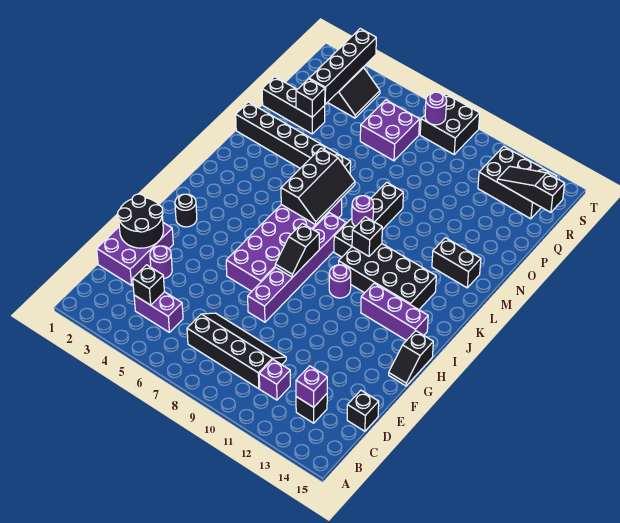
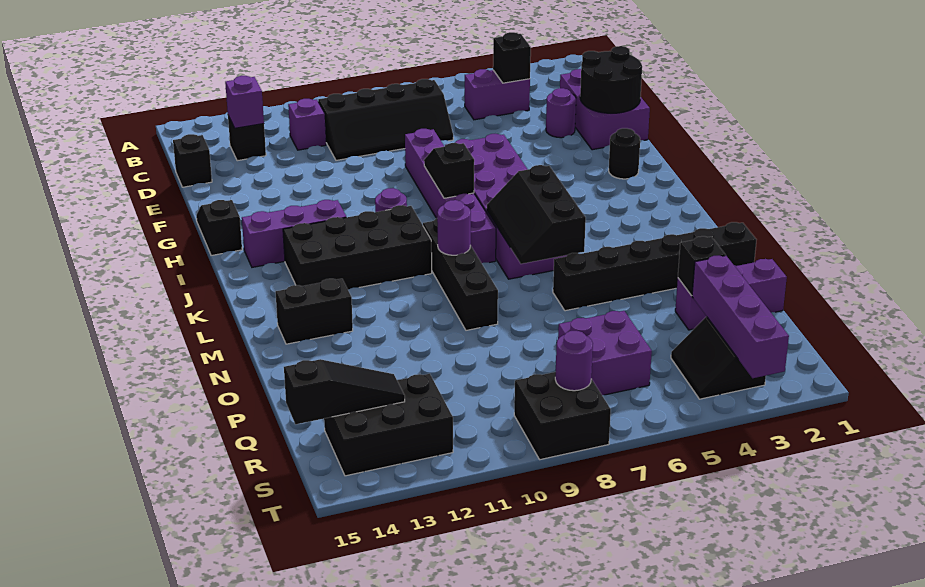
black 1x1 brick [352,217,382,256] -> none
black 1x3 brick [262,77,325,134] -> purple 1x3 brick [675,259,787,330]
black 1x4 brick [309,29,376,104] -> purple 1x4 brick [692,256,789,378]

